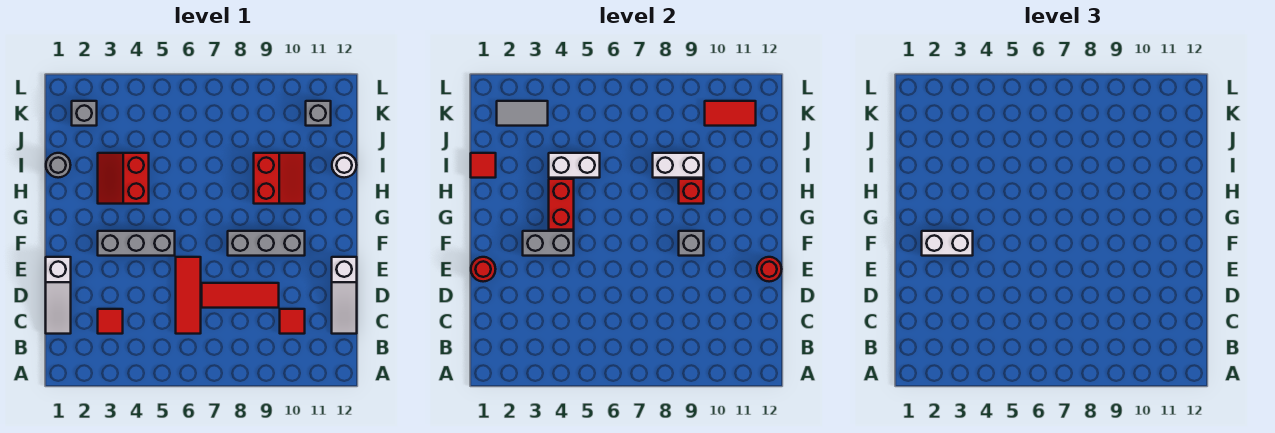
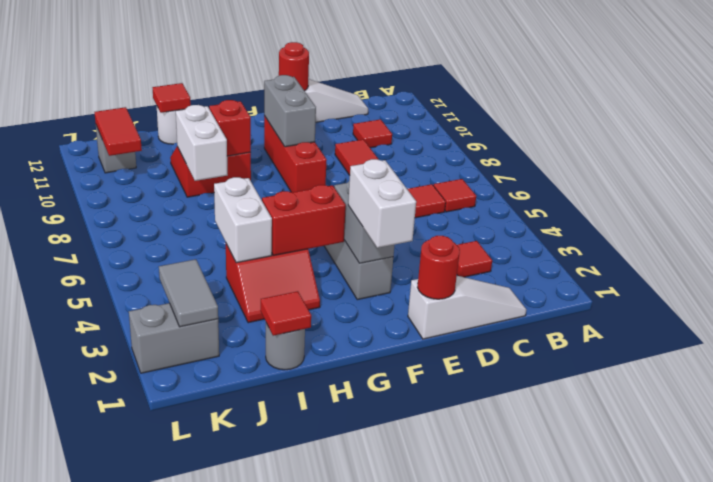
none -> red 1x1 tile [433,179,476,212]
grey 1x3 brick [228,231,305,256] -> red 1x3 brick [264,116,327,192]
grey 1x1 brick [679,231,704,256] -> grey 1x2 brick [264,75,316,147]
none -> red 1x1 tile [153,83,191,113]
grey 1x1 brick [72,101,97,126] -> grey 1x2 brick [129,303,219,373]

